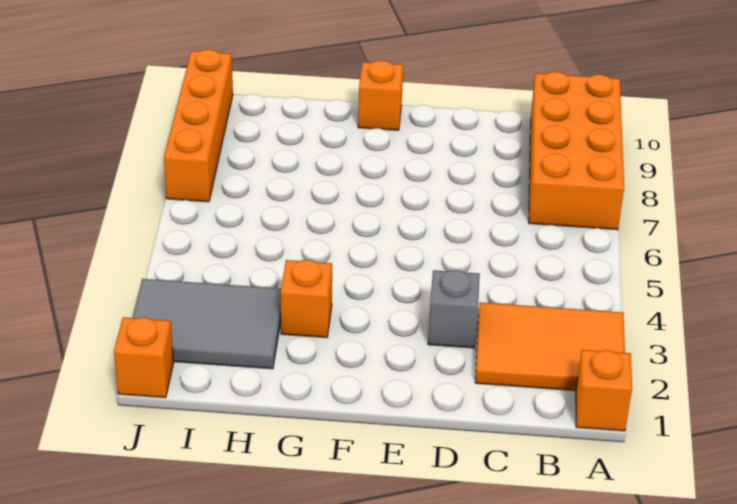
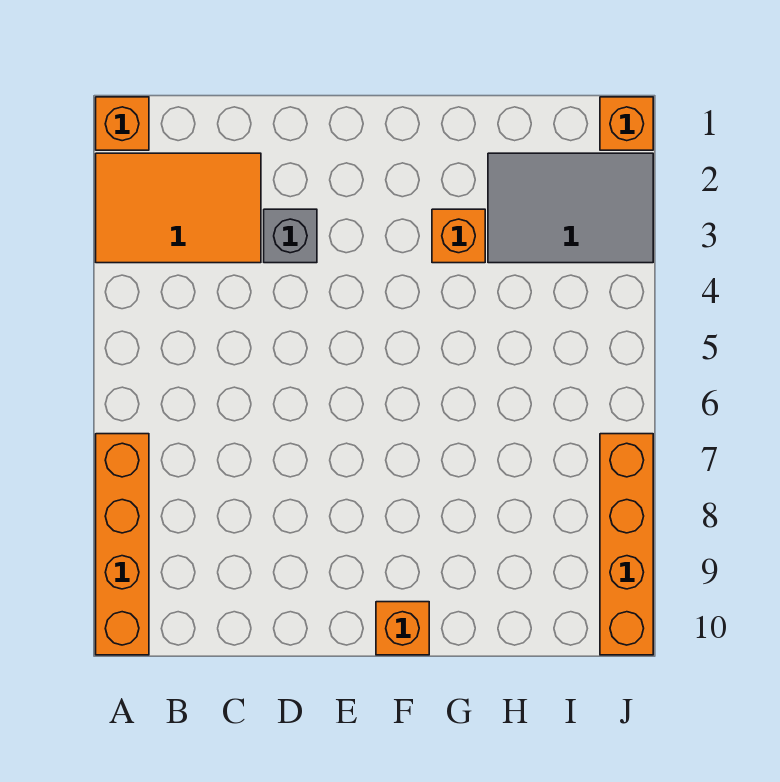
orange 2x4 brick [529,72,624,230] -> orange 1x4 brick [96,434,149,655]

